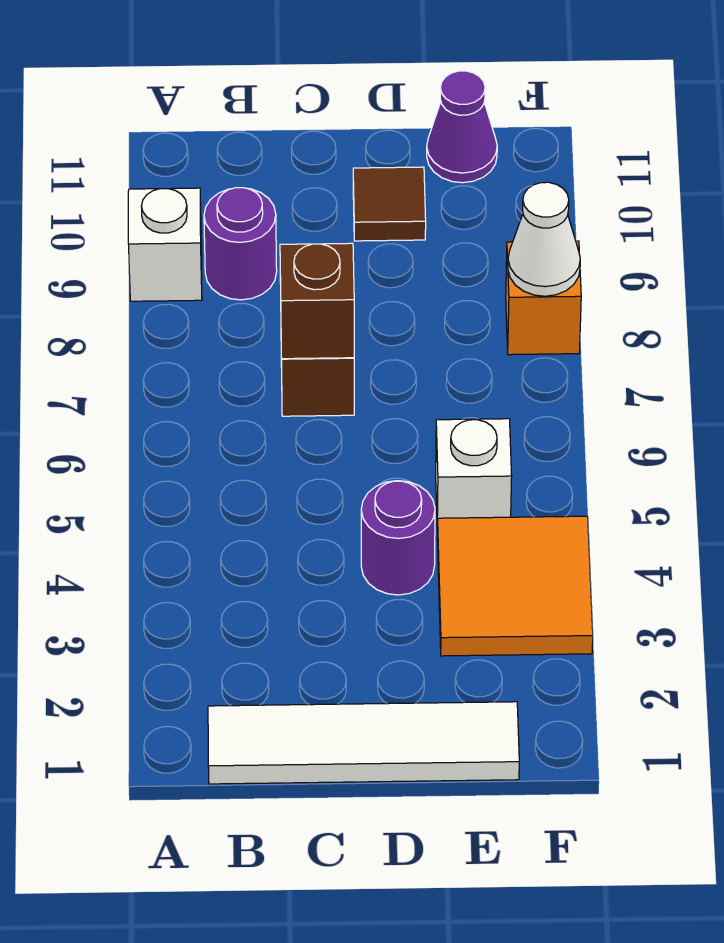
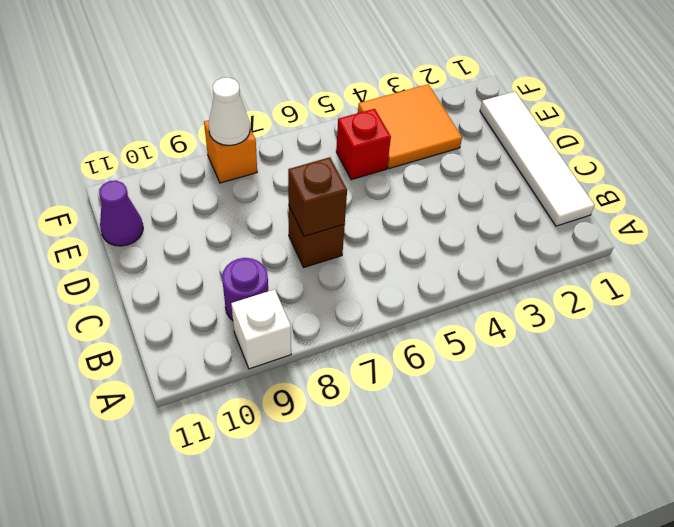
purple 1x1 round brick [361,481,435,595] -> none
brown 1x1 tile [353,167,426,241] -> none
white 1x1 brick [436,419,512,526] -> red 1x1 brick [336,109,391,180]

